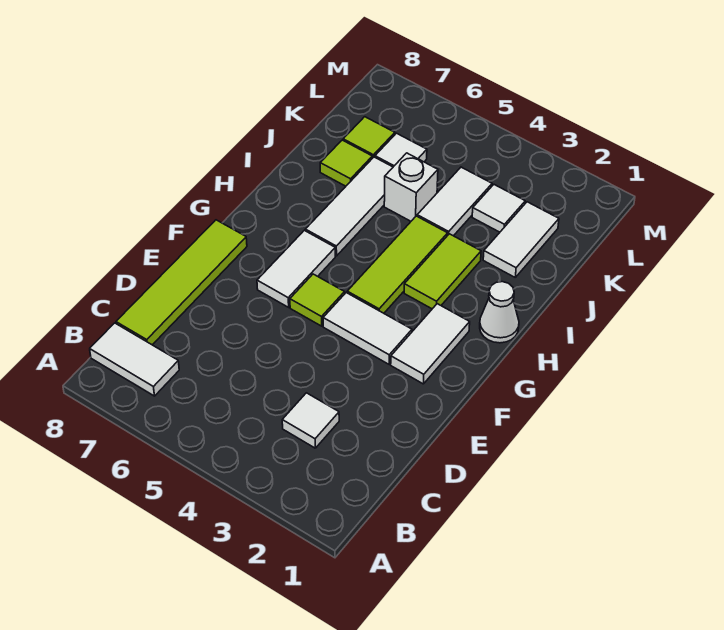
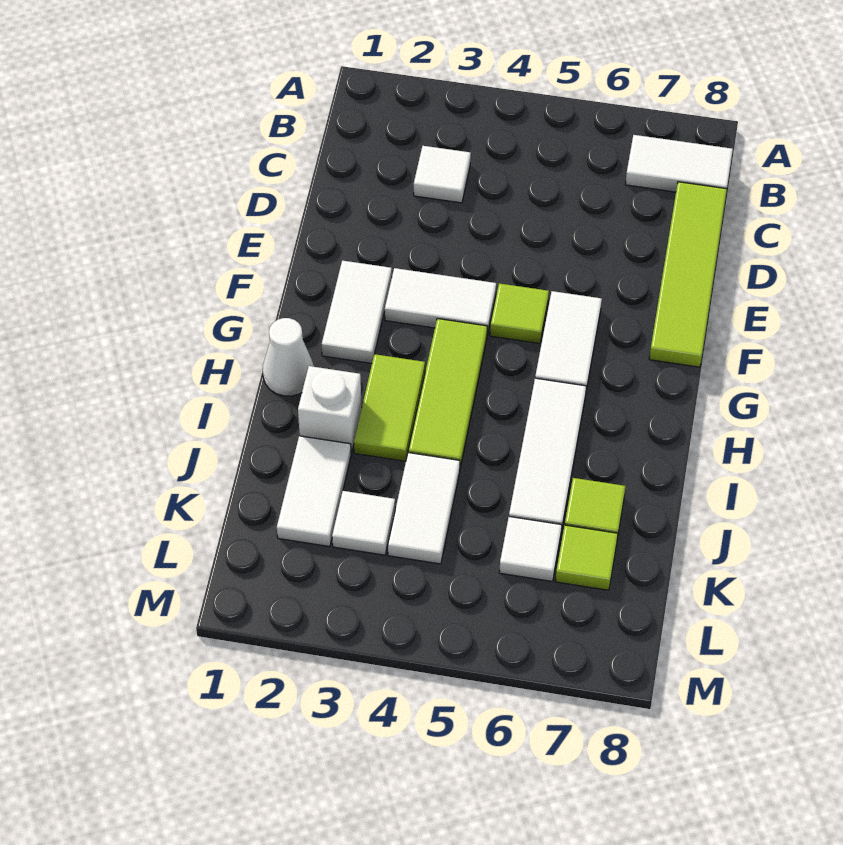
white 1x1 brick [384,153,438,221] -> white 1x1 brick moved to [298,366,362,453]

